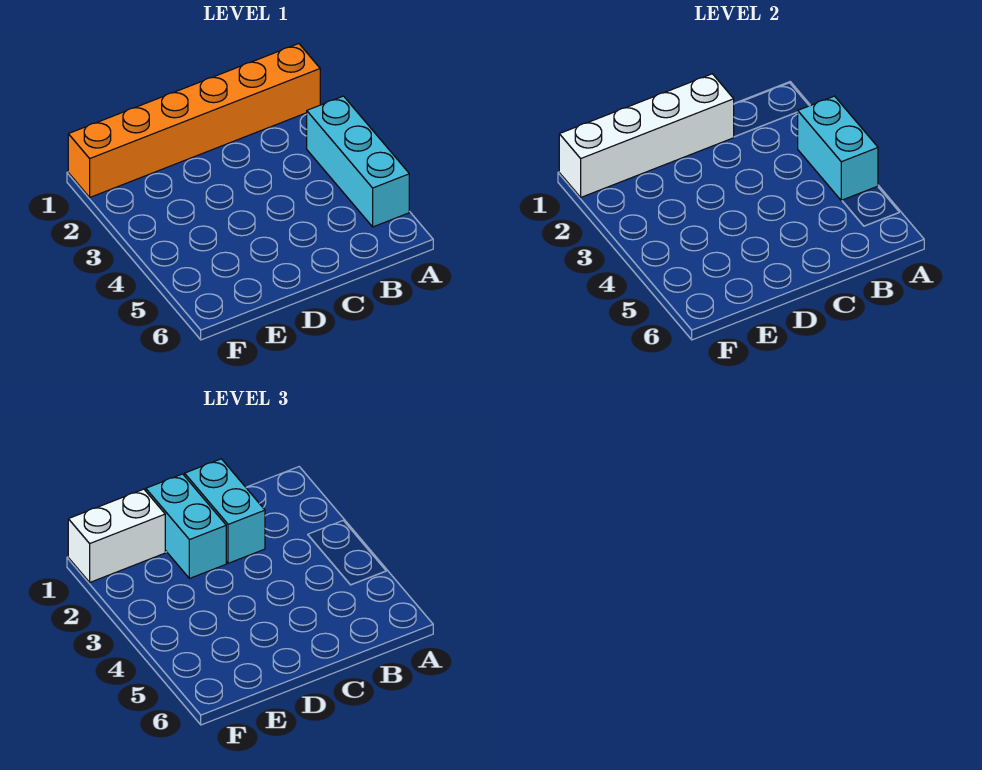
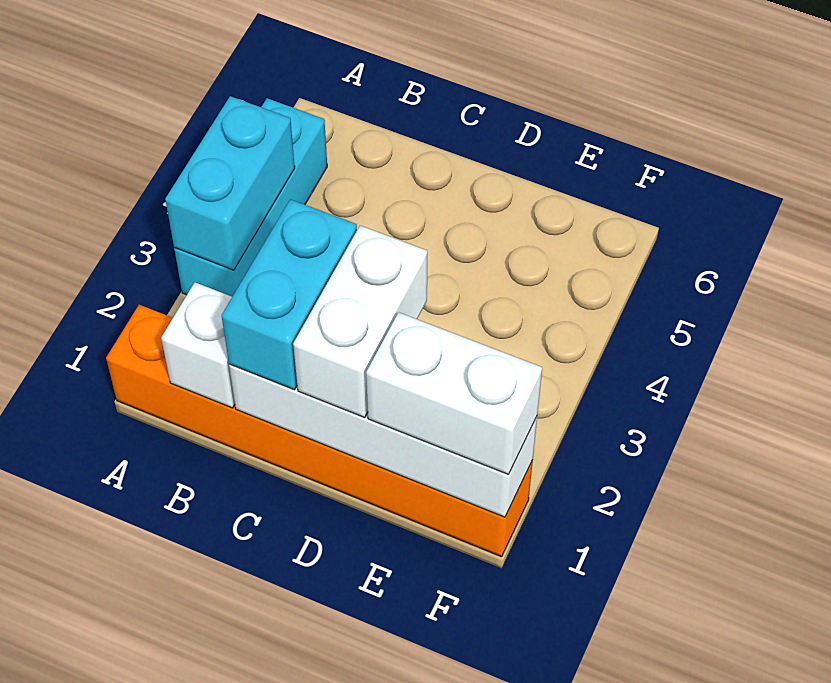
none -> white 1x1 brick [161,282,235,408]
cyan 1x2 brick [146,474,226,579] -> white 1x2 brick [293,226,427,417]

